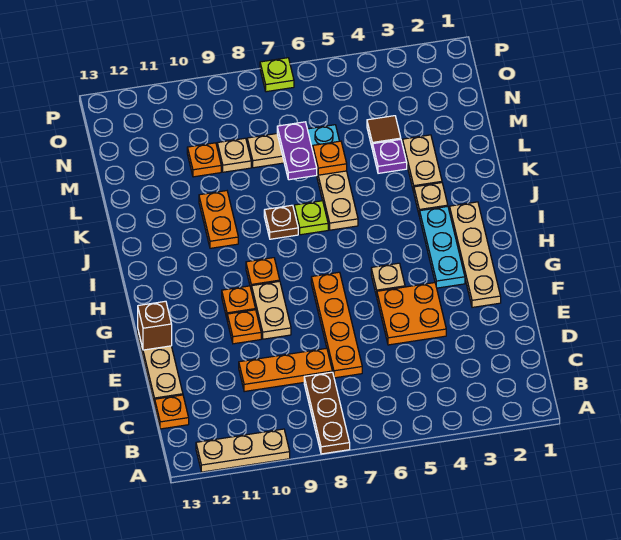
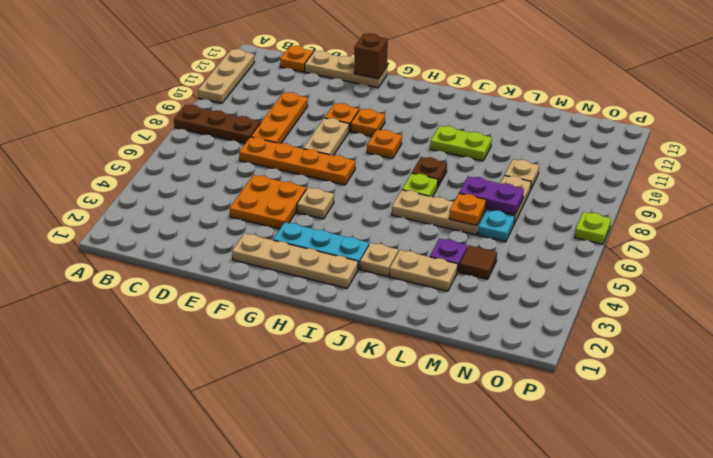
tan 1x2 plate [252,281,291,339] -> tan 1x2 plate turned to [303,118,349,156]
orange 1x2 plate [199,191,238,248] -> lime 1x2 plate [430,126,492,161]
orange 1x1 plate [187,143,221,177] -> none

